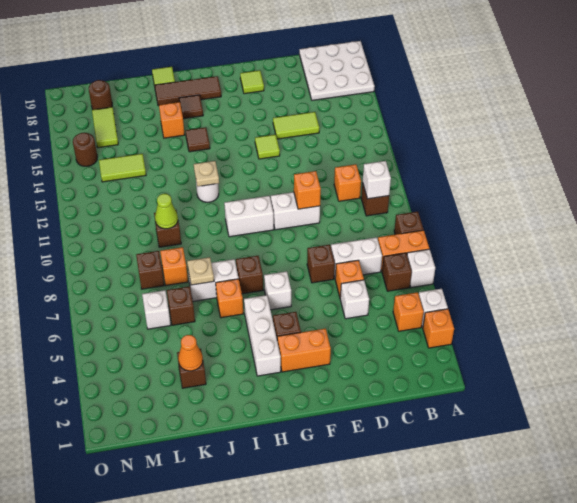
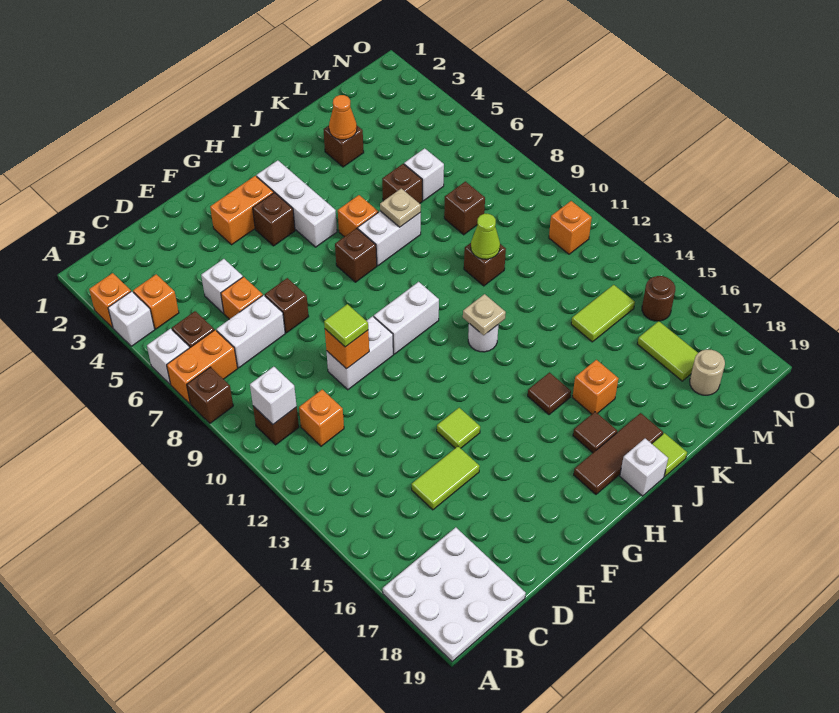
lime 1x1 tile [240,70,264,94] -> lime 1x1 tile moved to [324,304,368,347]
white 1x1 brick [264,271,291,310] -> white 1x1 brick moved to [620,439,668,496]
orange 1x1 brick [160,247,188,285] -> orange 1x1 brick moved to [549,201,592,254]
brown 1x1 round brick [89,80,112,110] -> tan 1x1 round brick [690,350,725,395]

